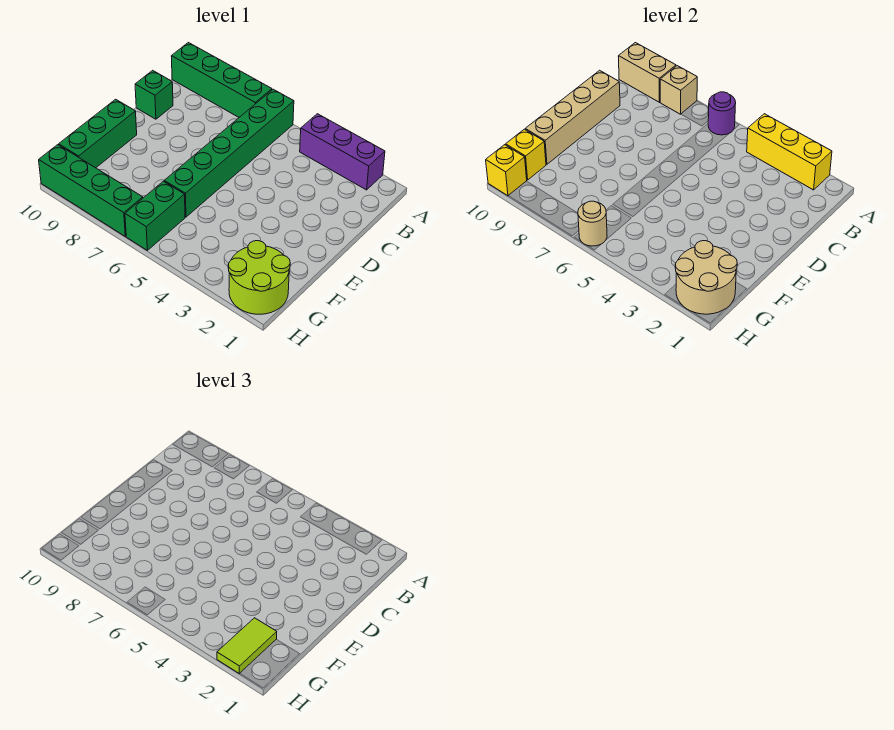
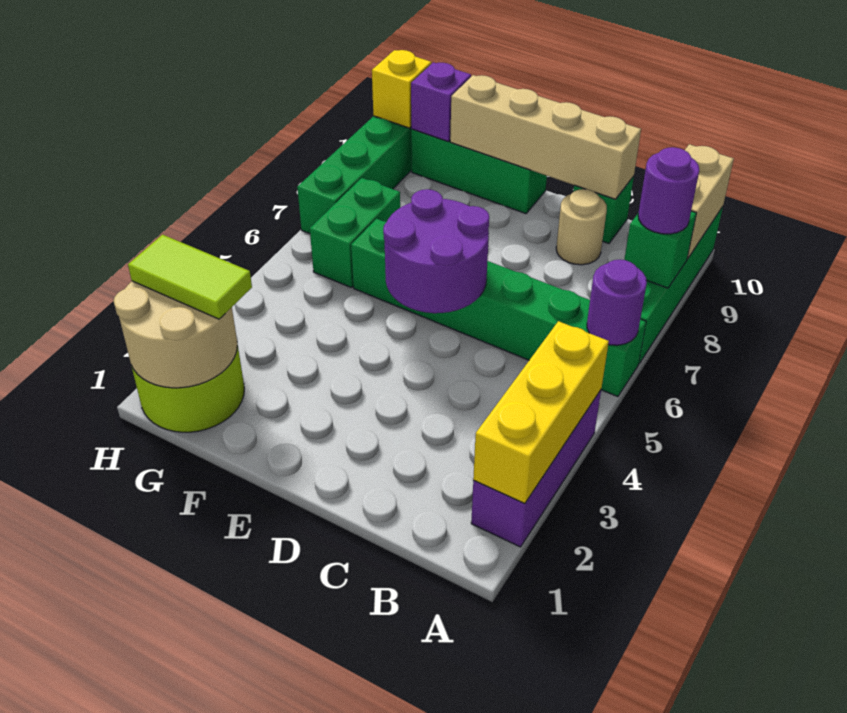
tan 1x1 brick [660,66,697,114] -> green 1x1 brick [624,211,696,288]
none -> purple 1x1 round brick [638,147,699,234]
none -> purple 2x2 round brick [383,189,489,313]
green 1x2 brick [125,181,185,250] -> green 1x2 brick turned to [310,178,400,288]
yellow 1x1 brick [506,129,546,180] -> purple 1x1 brick [411,62,471,141]
tan 1x1 round brick [578,201,607,246] -> tan 1x1 round brick moved to [556,189,607,265]

